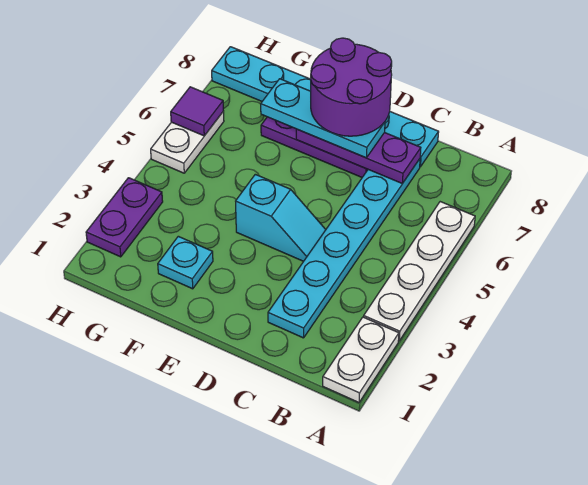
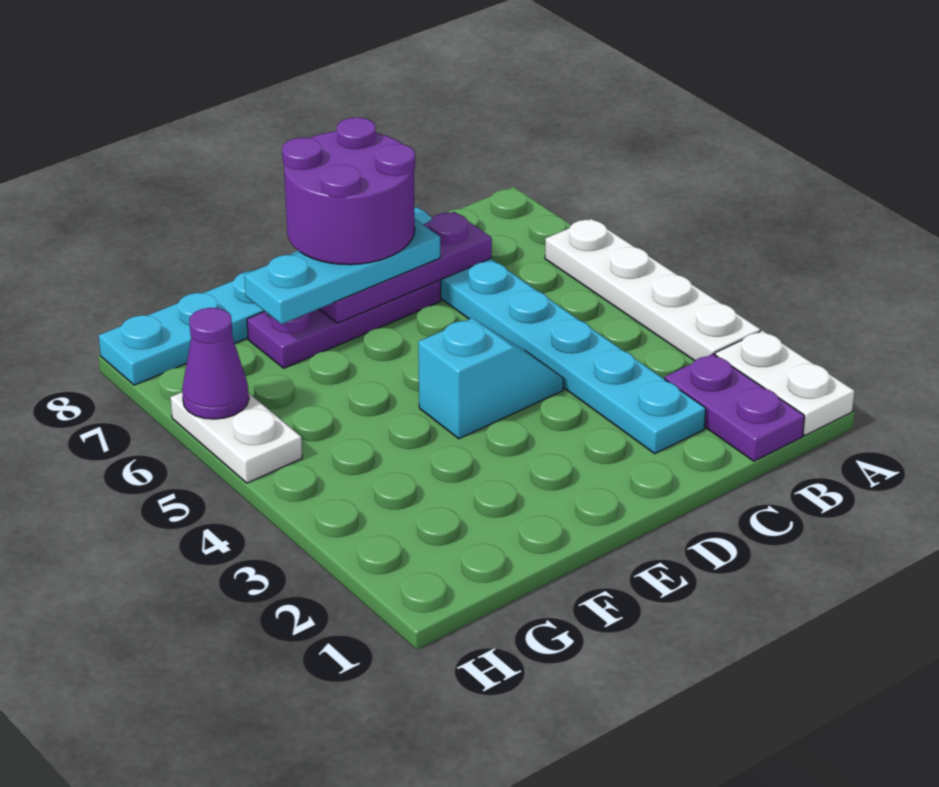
cyan 1x1 plate [158,236,213,289] -> none
purple 1x2 plate [86,178,163,257] -> purple 1x2 plate moved to [665,354,804,461]
purple 1x1 tile [171,87,223,136] -> purple 1x1 cone [182,308,249,419]

